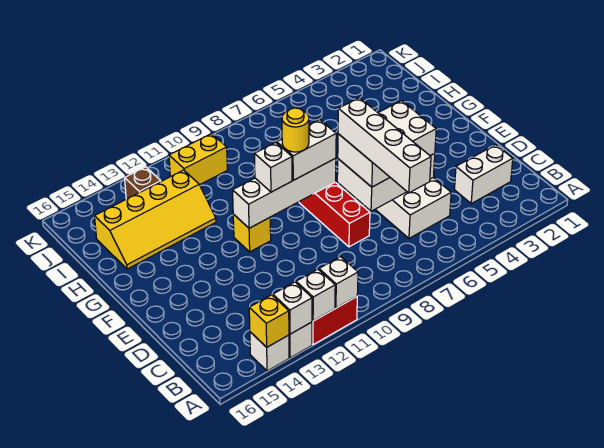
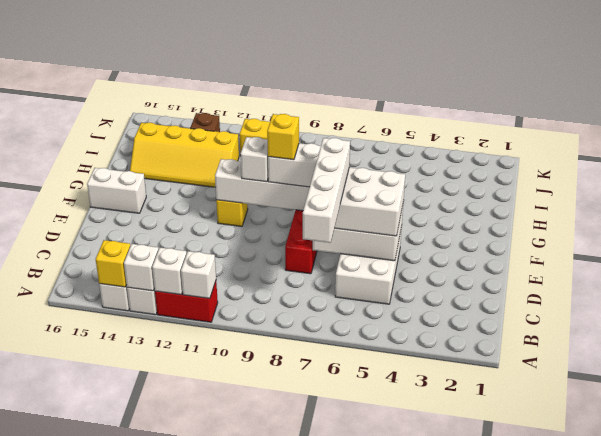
white 1x2 brick [454,145,513,203] -> white 1x2 brick moved to [87,168,146,213]
yellow 1x1 round brick [282,108,309,152] -> yellow 1x1 brick [267,114,299,160]

